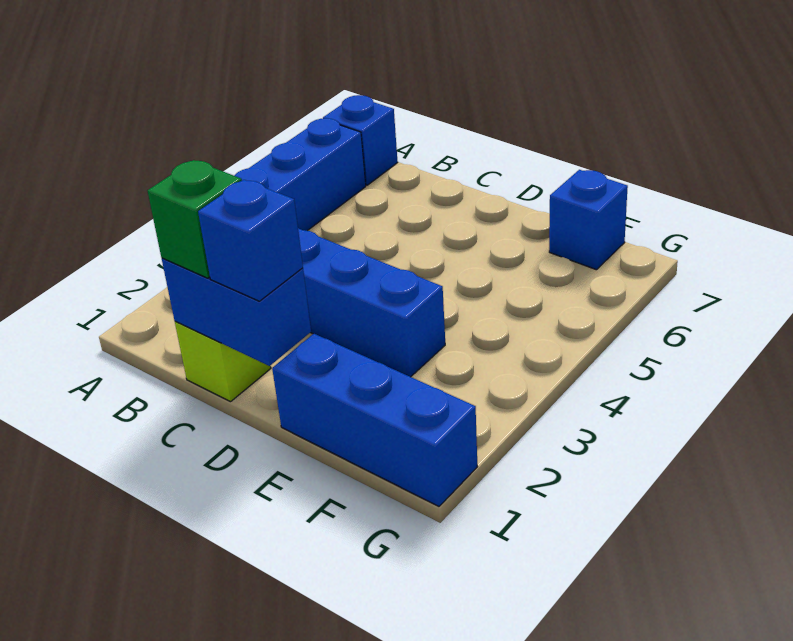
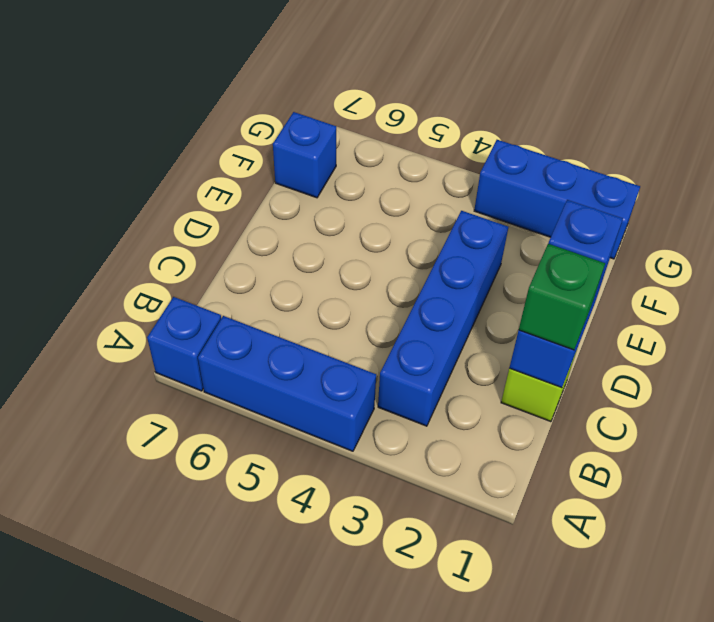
blue 1x3 brick [272,334,477,506] -> blue 1x3 brick turned to [474,140,640,259]

